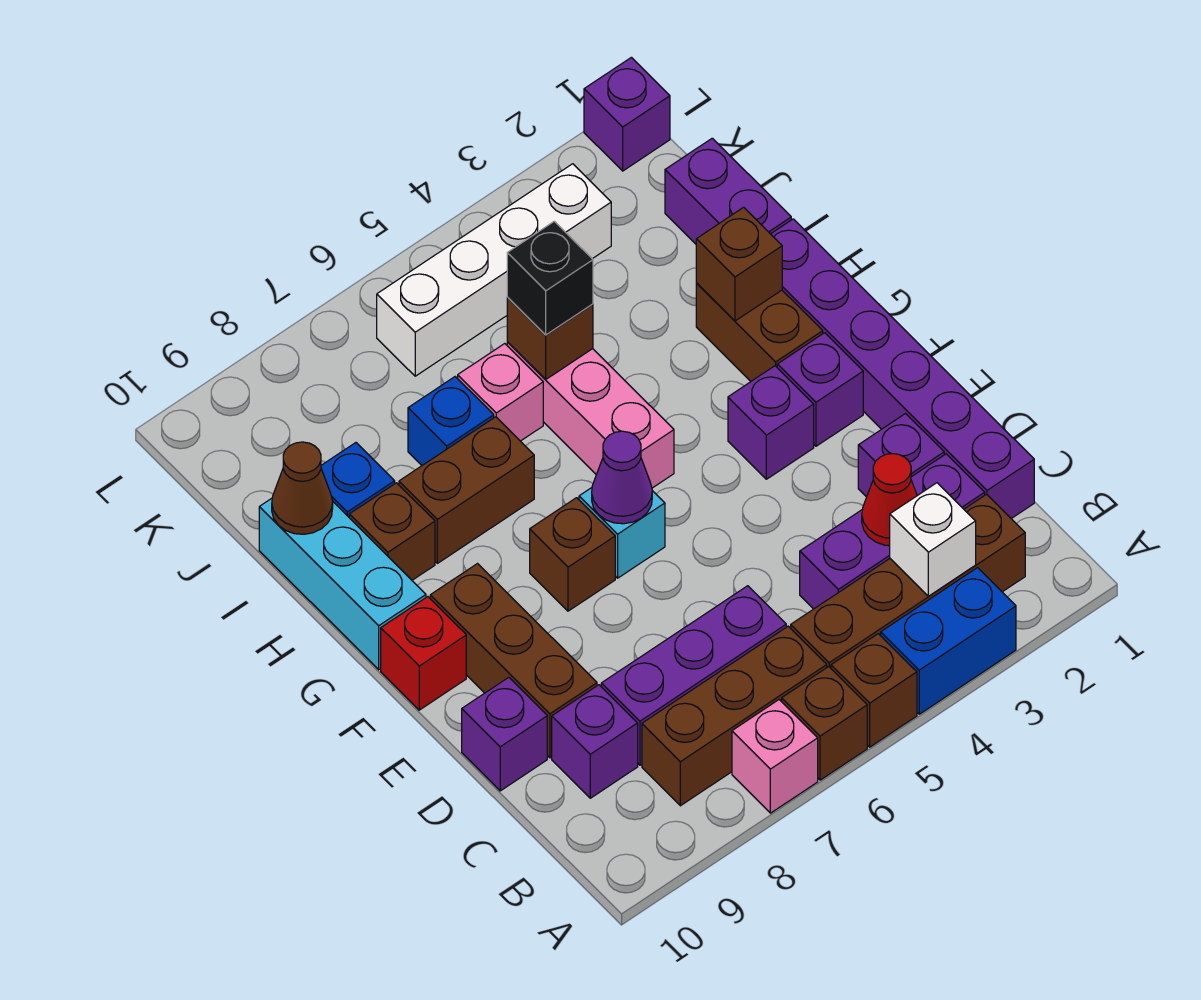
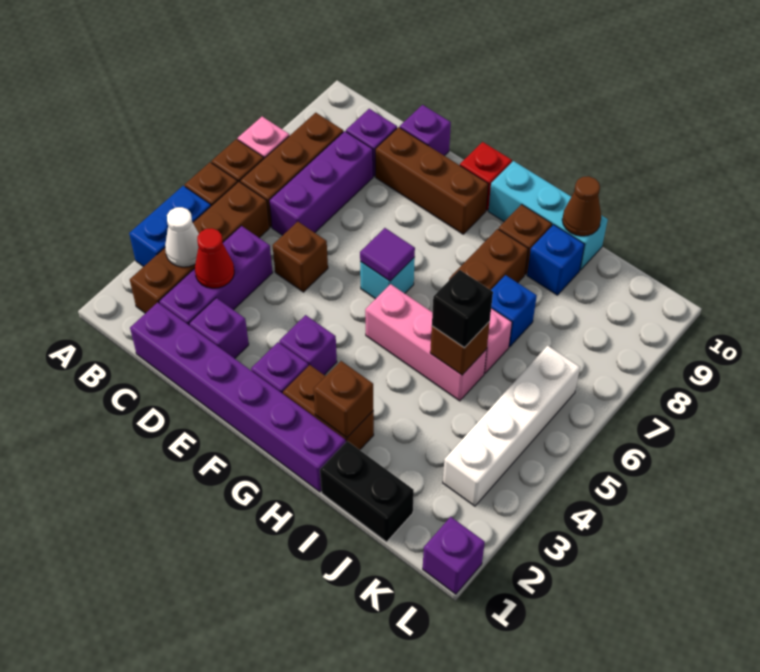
white 1x1 brick [890,483,976,596] -> white 1x1 cone [165,207,199,267]
purple 1x1 cone [592,431,652,524] -> purple 1x1 tile [360,228,415,281]
brown 1x1 brick [530,498,615,611] -> brown 1x1 brick moved to [273,222,328,292]
purple 1x2 brick [665,138,791,244] -> black 1x2 brick [320,441,414,542]

